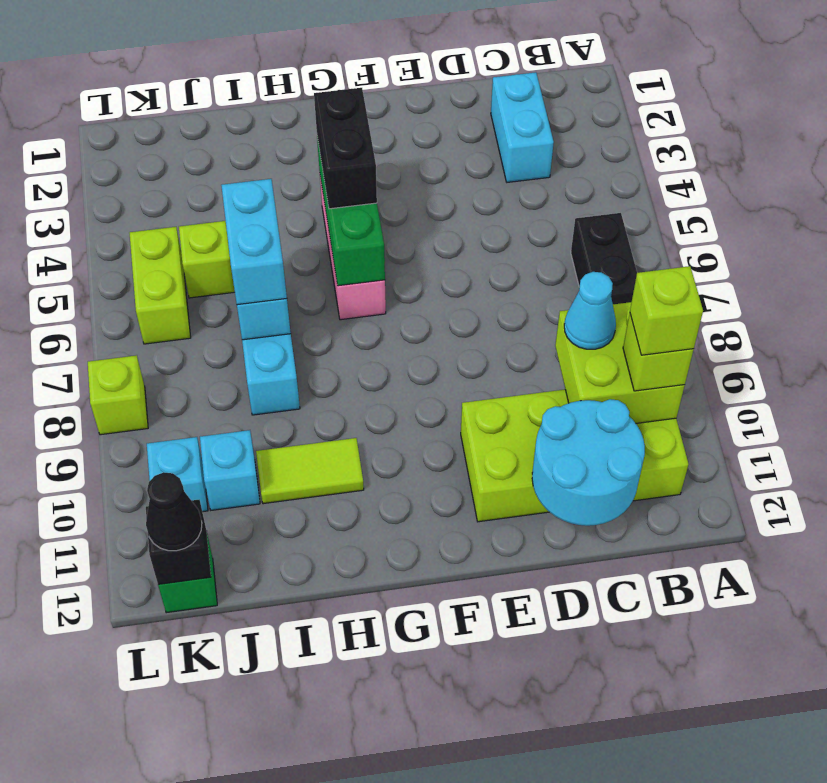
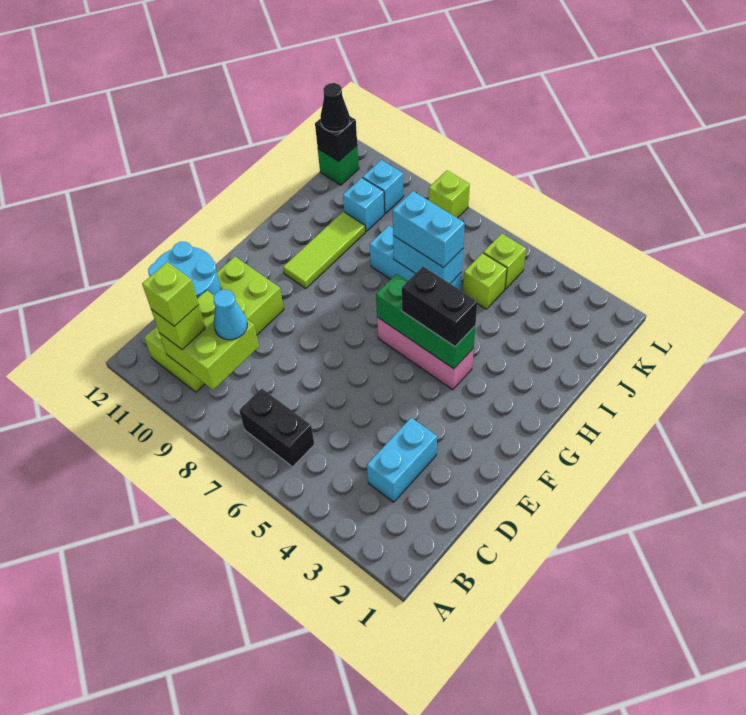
cyan 1x2 brick [491,72,554,182] -> cyan 1x2 brick turned to [367,418,437,502]
lime 1x2 tile [256,438,364,504] -> lime 1x3 tile [283,212,365,289]
lime 1x2 brick [130,227,191,344] -> lime 1x1 brick [484,234,526,289]

